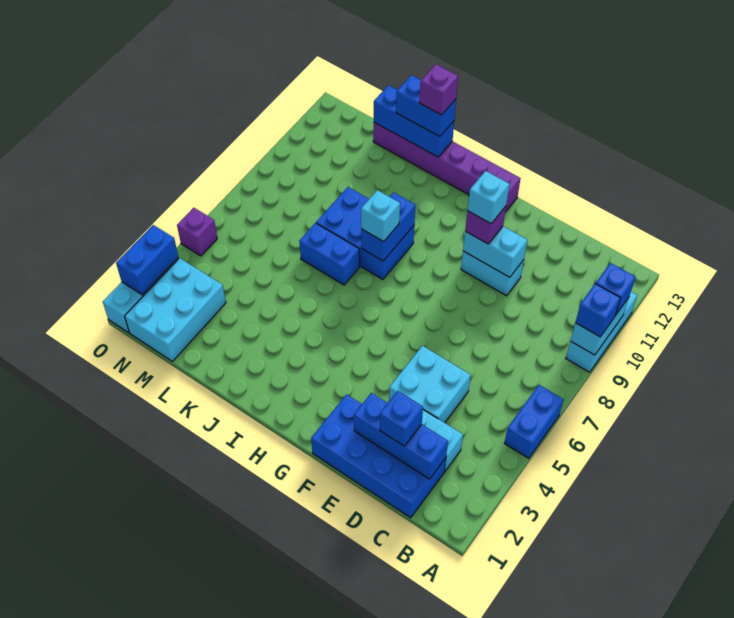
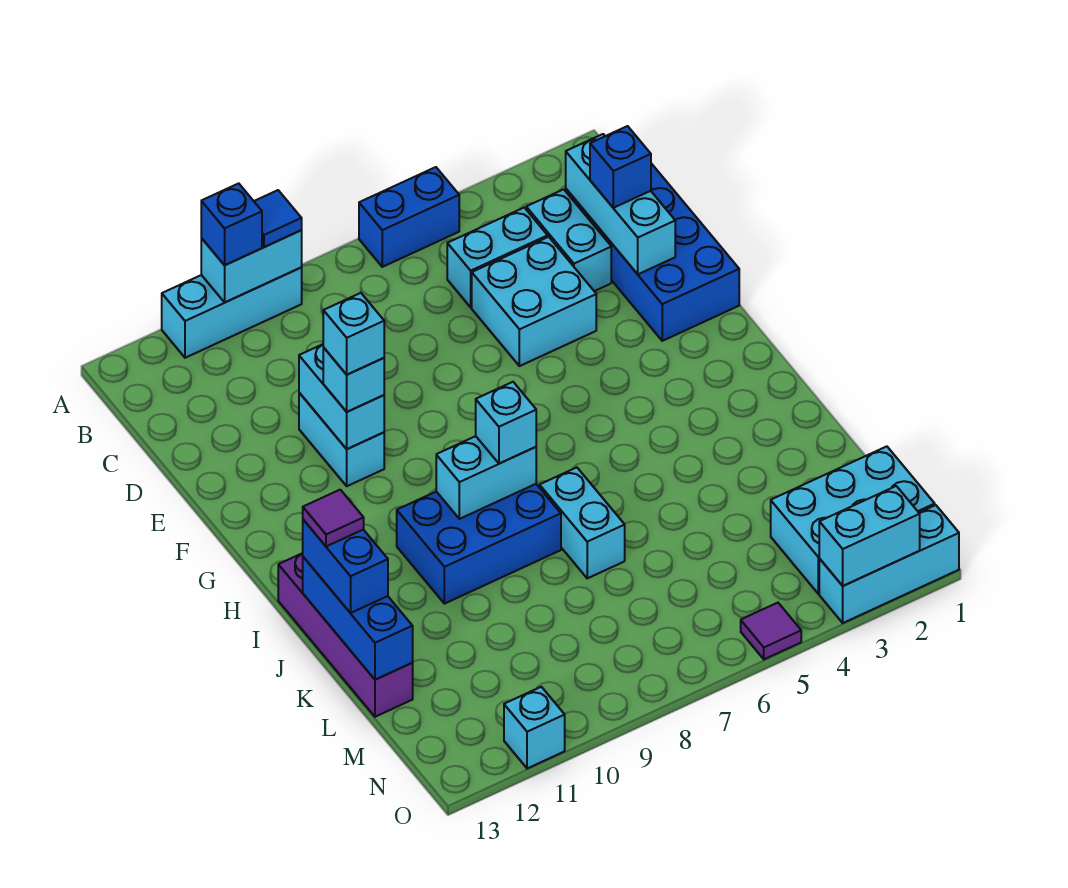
blue 1x1 brick [575,284,620,337] -> blue 1x1 tile [254,190,302,247]
blue 1x3 brick [354,393,448,479] -> cyan 1x3 brick [566,134,675,274]
none -> cyan 1x2 brick [447,208,548,307]
purple 1x1 brick [465,206,506,244] -> cyan 1x1 brick [323,348,384,412]
purple 1x6 brick [373,123,521,212] -> purple 1x4 brick [278,553,413,717]
blue 2x3 brick [316,187,414,280] -> blue 2x3 brick turned to [397,484,561,604]
blue 1x2 brick [361,192,416,261] -> cyan 1x2 brick [436,436,536,519]
blue 1x2 brick [299,223,360,285] -> cyan 1x2 brick [540,468,625,578]
purple 1x1 brick [420,64,458,115] -> purple 1x1 tile [303,490,364,546]
blue 1x2 brick [116,225,178,295] -> cyan 1x2 brick [819,486,920,586]
purple 1x1 brick [177,208,217,256] -> purple 1x1 tile [741,603,801,659]
none -> cyan 1x1 brick [504,687,565,769]

